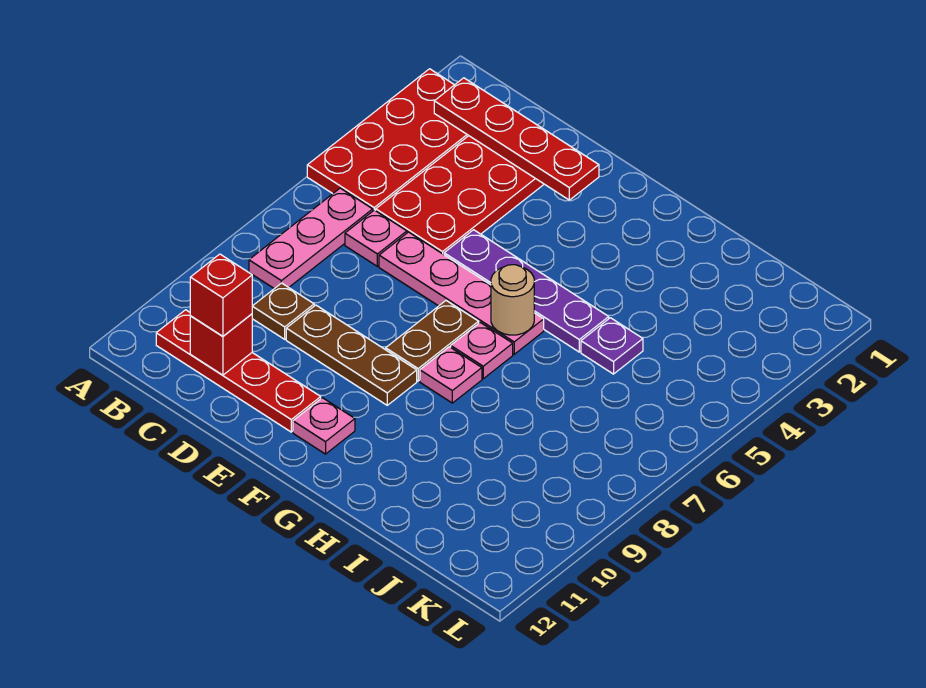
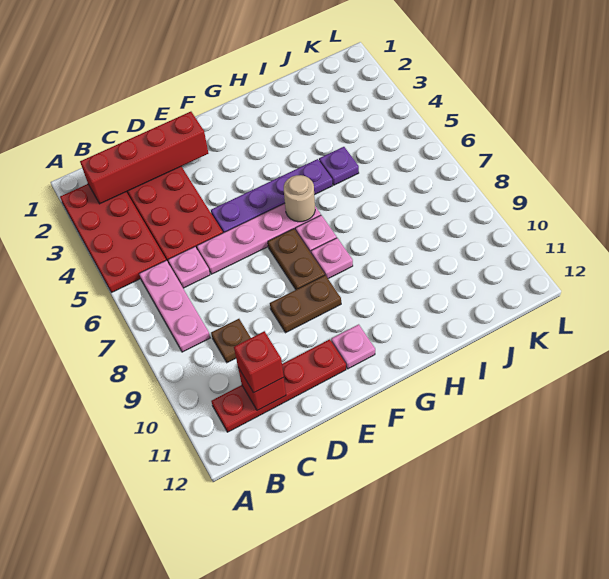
red 1x4 plate [434,78,599,200] -> red 1x4 brick [80,112,208,204]
brown 1x3 plate [286,305,417,405] -> brown 1x2 plate [270,275,341,333]

